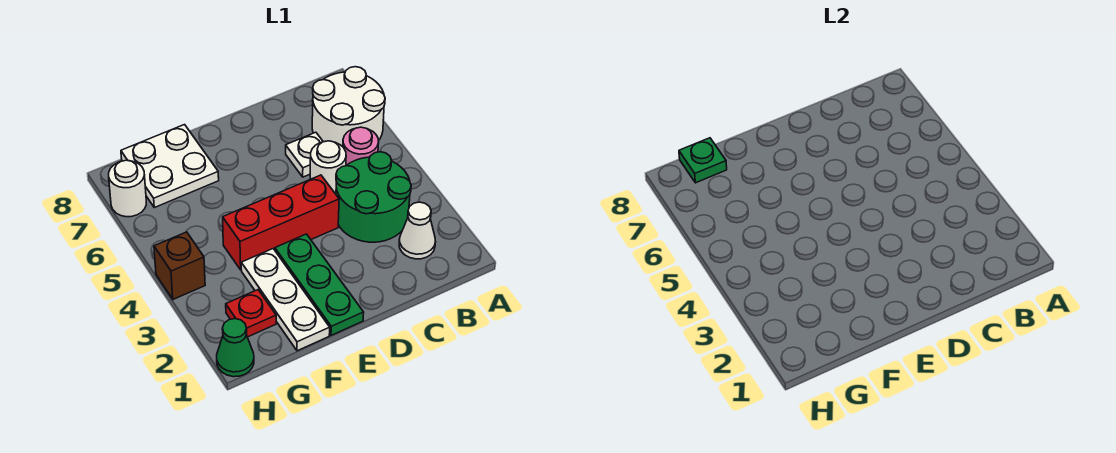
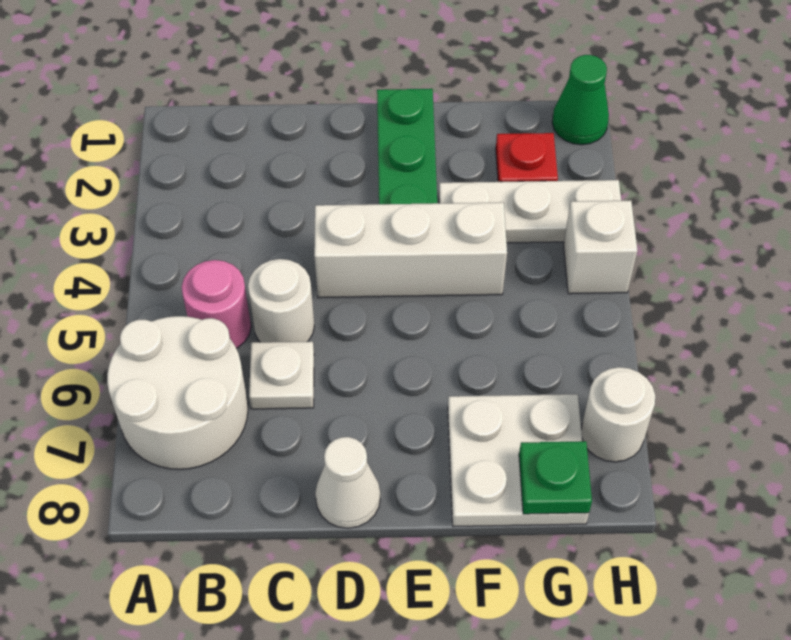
white 1x1 cone [399,202,436,259] -> white 1x1 cone moved to [315,437,380,528]
green 2x2 round brick [336,152,411,242] -> none
red 1x3 brick [223,175,339,270] -> white 1x3 brick [314,202,507,298]
white 1x3 plate [241,249,330,351] -> white 1x3 plate turned to [439,180,621,243]
brown 1x1 brick [154,232,205,299] -> white 1x1 brick [564,200,637,294]

